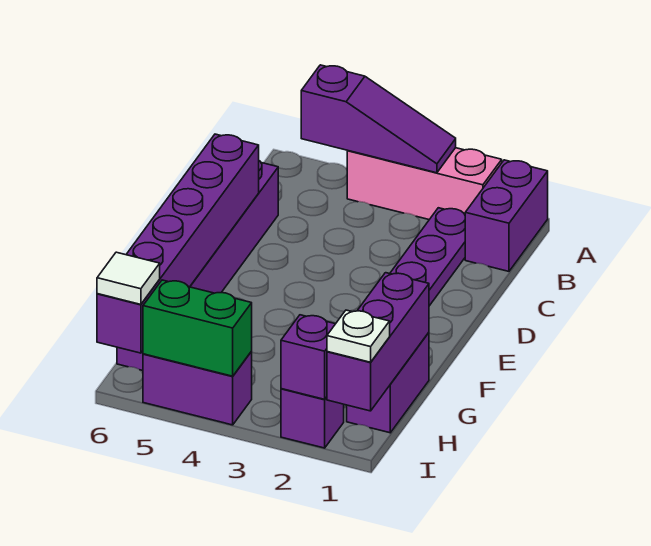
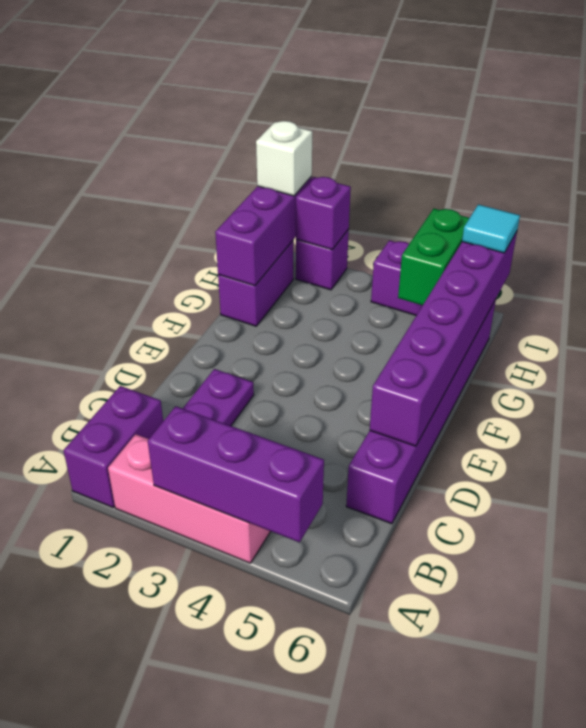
purple 1x3 slope [301,65,456,173] -> purple 1x3 brick [148,406,324,542]
white 1x1 plate [327,310,390,362] -> white 1x1 brick [256,121,312,196]
green 1x2 brick [143,280,252,376] -> green 1x2 brick turned to [398,209,469,305]
white 1x1 tile [97,252,160,304] -> cyan 1x1 tile [462,204,520,253]

